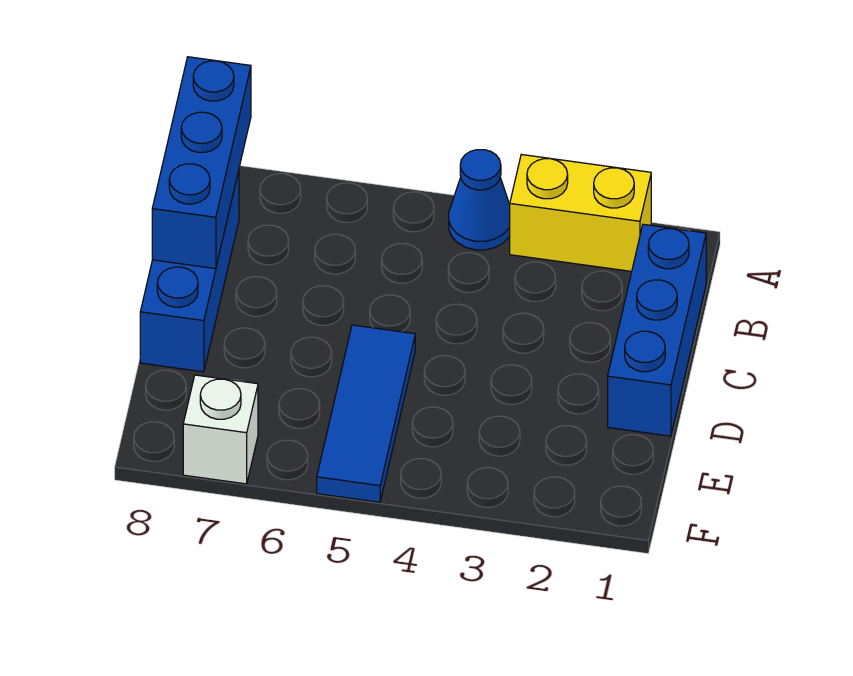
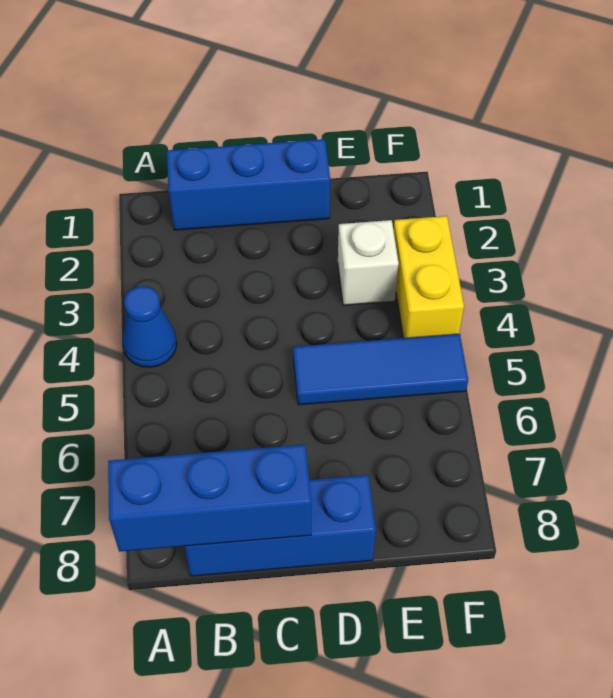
yellow 1x2 brick [510,154,651,271] -> yellow 1x2 brick moved to [394,216,464,338]
white 1x1 brick [183,375,258,484] -> white 1x1 brick moved to [338,220,399,305]

